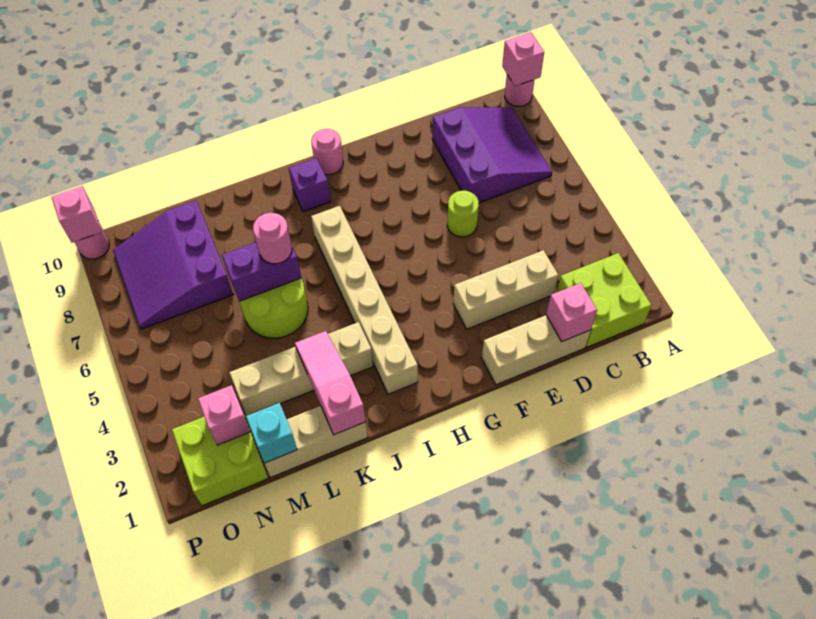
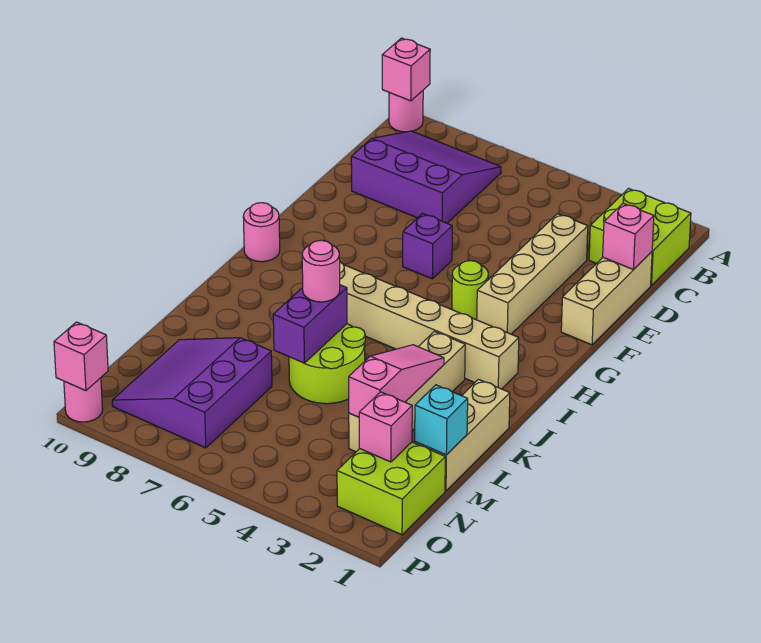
tan 1x3 brick [453,250,558,329] -> tan 1x4 brick [477,214,588,334]
lime 1x1 round brick [447,191,479,237] -> lime 1x1 round brick moved to [452,261,488,320]
purple 1x1 brick [289,158,331,212] -> purple 1x1 brick moved to [403,214,452,279]
pink 1x3 slope [295,331,366,435] -> pink 1x3 slope turned to [349,345,444,417]
purple 3x3 slope [113,201,233,329] -> purple 3x3 slope turned to [112,338,272,448]

